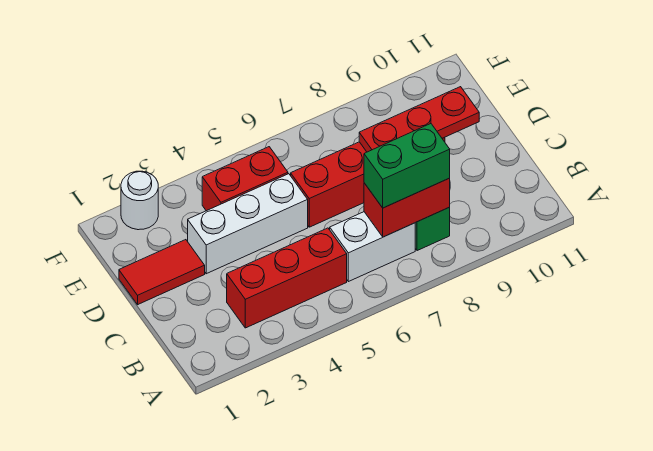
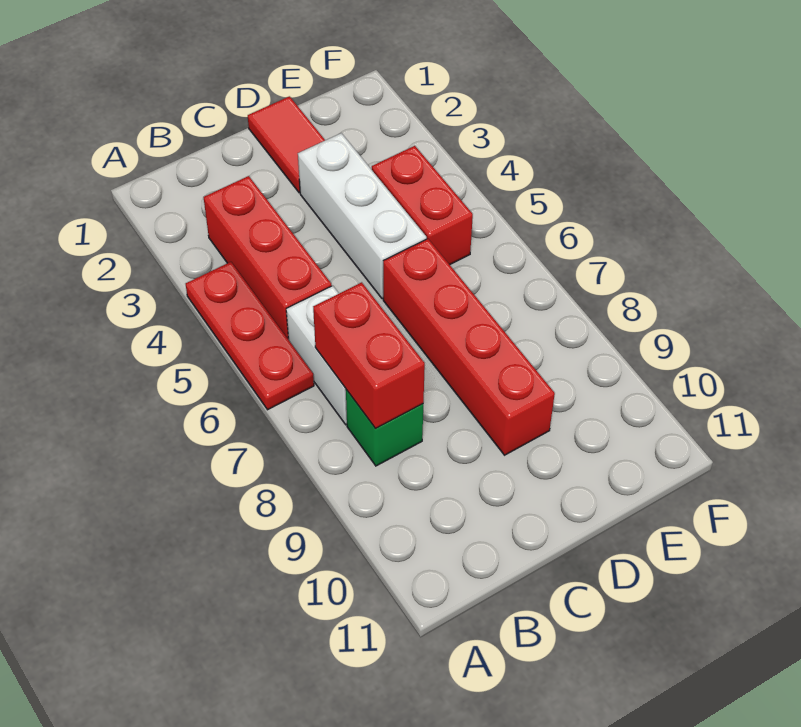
green 1x2 brick [364,124,450,208] -> none
red 1x3 plate [359,87,479,152] -> red 1x3 plate moved to [186,262,314,410]
white 1x1 round brick [121,171,158,230] -> none

